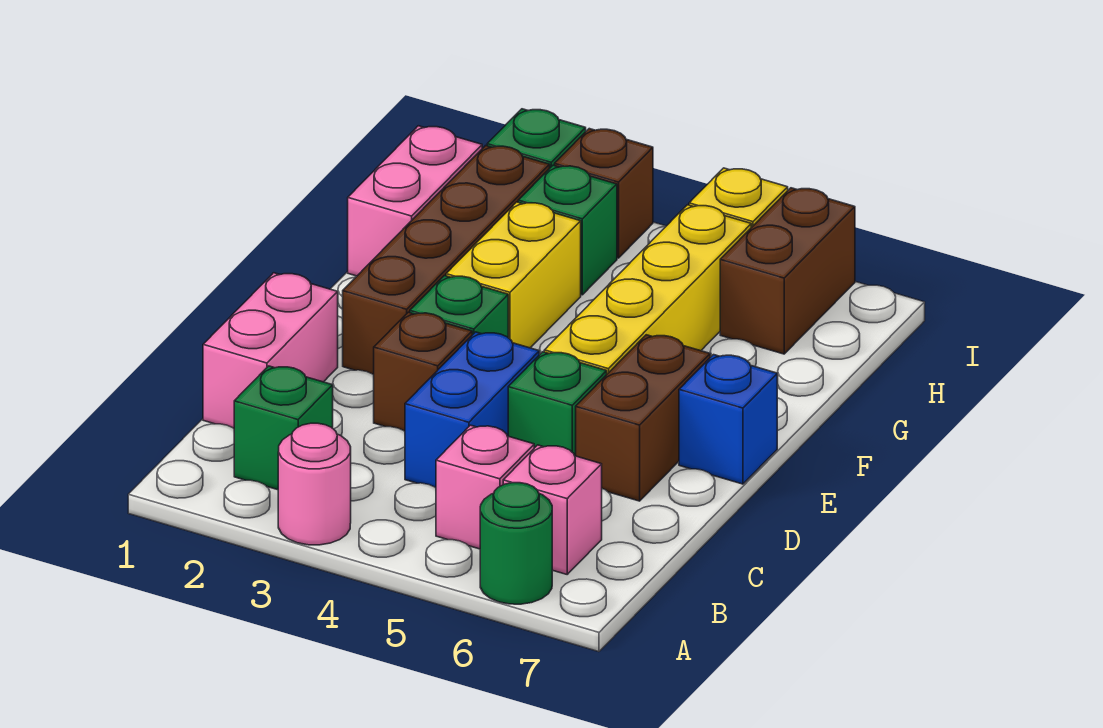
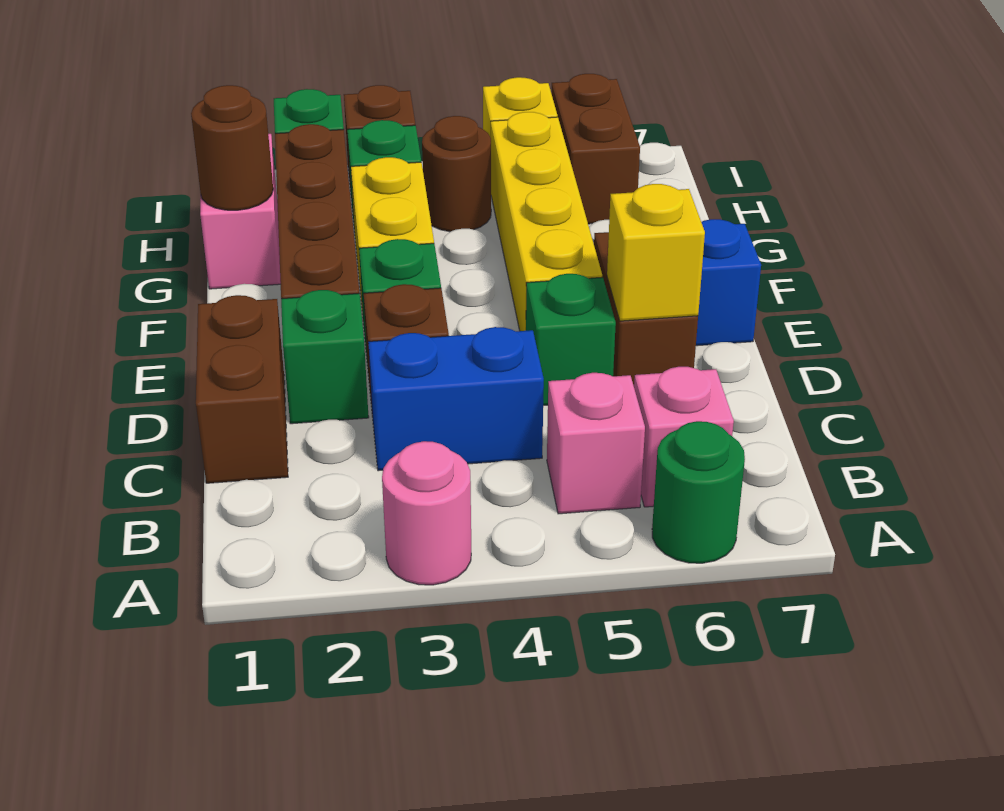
green 1x1 brick [234,366,333,490] -> green 1x1 brick moved to [281,290,369,424]
pink 1x2 brick [203,273,338,428] -> brown 1x2 brick [196,295,288,483]
blue 1x2 brick [405,332,539,488] -> blue 1x2 brick turned to [368,327,544,471]
none -> yellow 1x1 brick [607,184,705,321]
none -> brown 1x1 round brick [191,85,273,210]
none -> brown 1x1 round brick [422,116,491,232]

